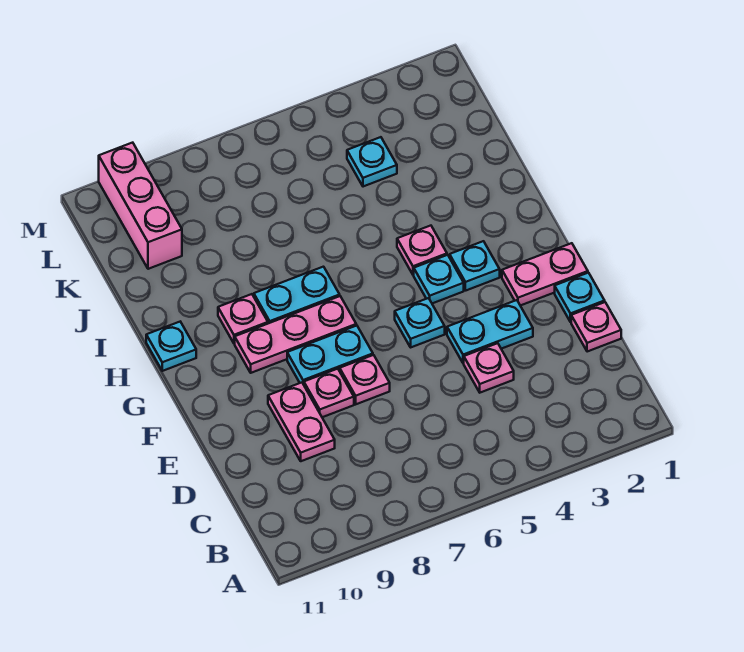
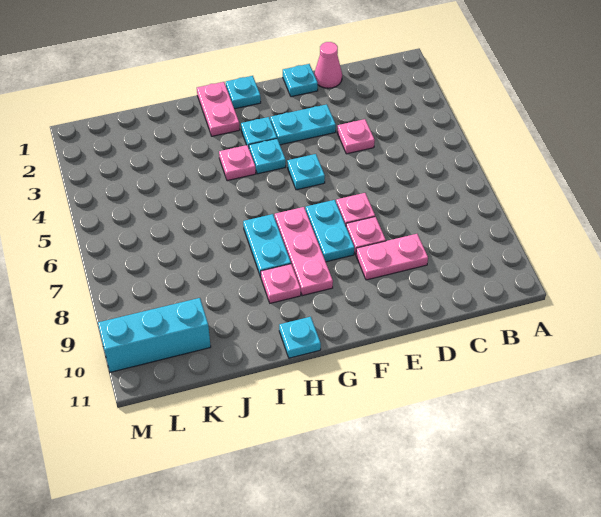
pink 1x1 plate [571,302,621,352] -> pink 1x1 cone [314,42,342,88]
cyan 1x2 plate [447,300,533,363] -> cyan 1x2 plate turned to [270,104,336,145]
pink 1x2 plate [502,243,588,306] -> pink 1x2 plate moved to [197,82,240,136]
cyan 1x1 plate [347,137,397,187] -> cyan 1x1 plate moved to [226,76,261,109]
pink 1x3 brick [99,143,182,269] -> cyan 1x3 brick [98,298,211,372]

